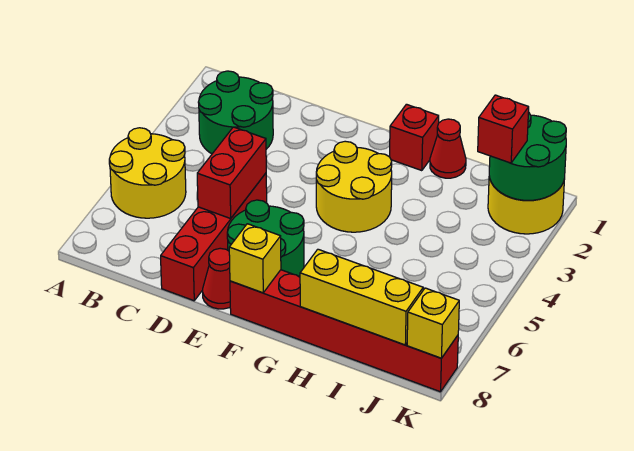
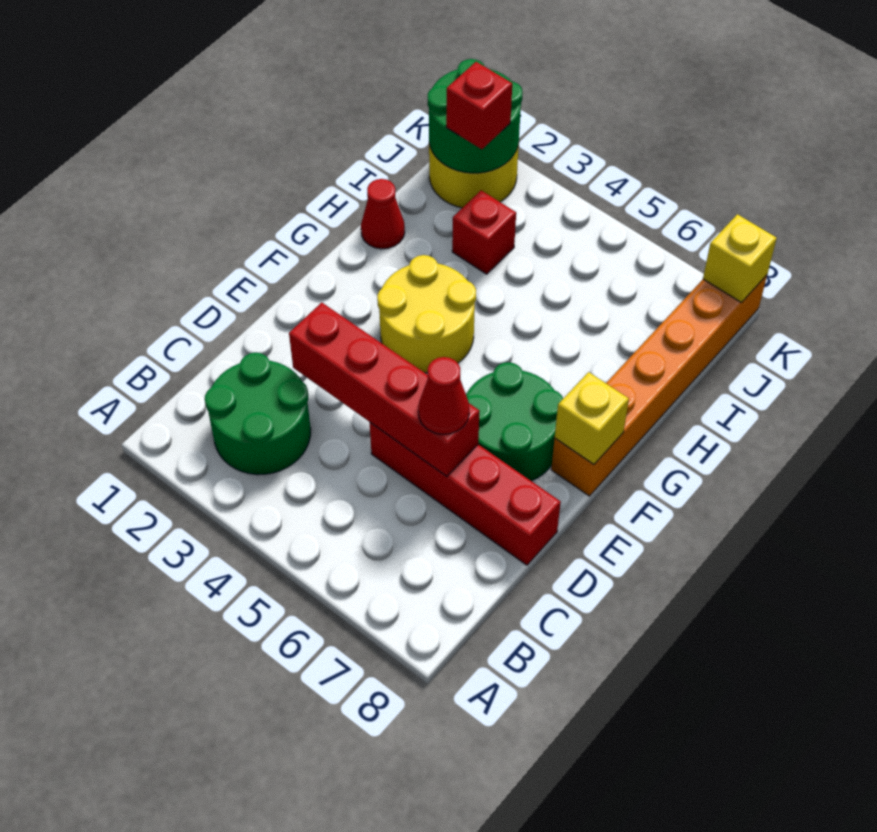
yellow 2x2 round brick [109,128,186,218] -> none
red 1x2 brick [197,127,266,218] -> red 1x4 brick [289,303,480,476]
red 1x1 cone [203,248,230,309] -> red 1x1 cone moved to [418,357,469,434]
red 1x6 brick [230,270,458,392] -> orange 1x6 brick [551,275,767,496]
red 1x1 brick [390,104,439,171] -> red 1x1 brick moved to [452,190,516,274]
yellow 1x3 brick [300,249,423,345] -> none

